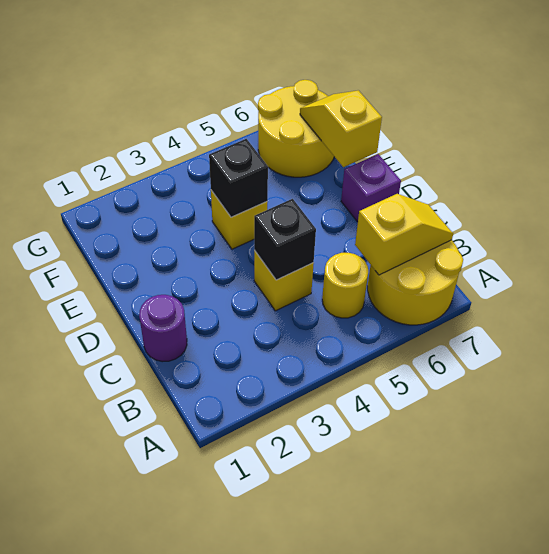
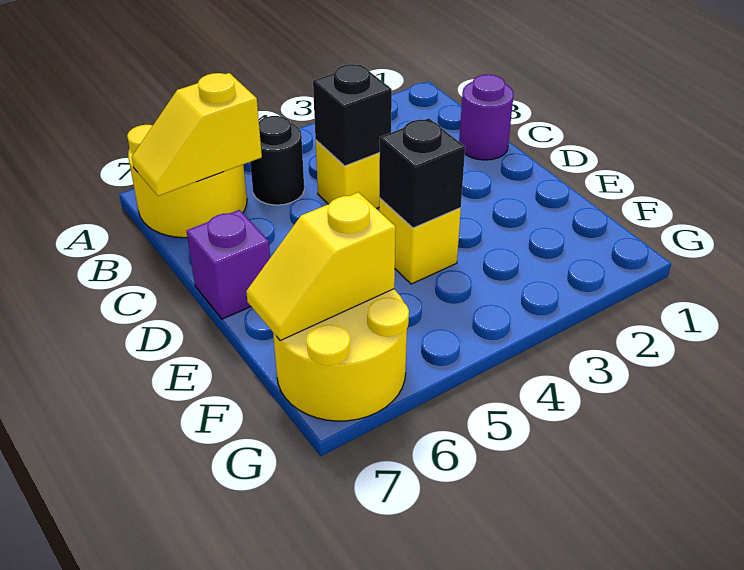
yellow 1x1 round brick [322,253,368,318] -> black 1x1 round brick [250,116,304,205]
yellow 1x2 slope [300,90,382,167] -> yellow 1x2 slope turned to [246,192,396,341]

